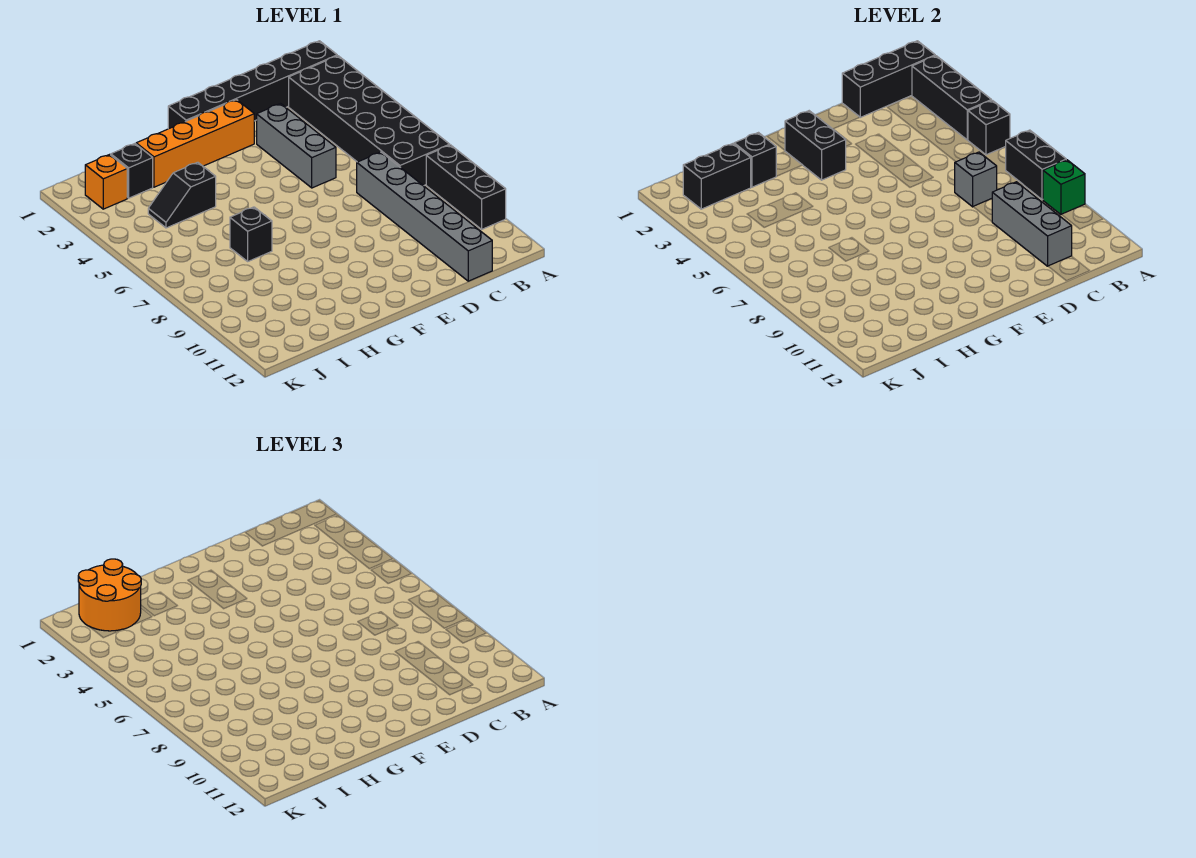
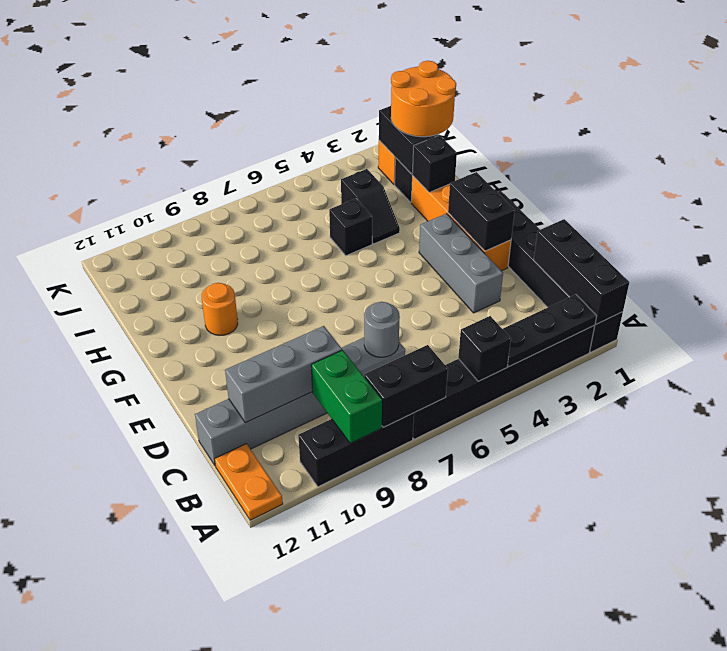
black 2x6 brick [289,56,450,186] -> black 1x6 brick [413,325,595,439]
black 1x3 brick [912,56,991,140] -> black 1x3 plate [503,294,597,367]
green 1x1 brick [1043,160,1085,214] -> green 1x2 brick [311,350,382,443]
none -> orange 1x2 plate [215,444,283,520]
grey 1x1 brick [955,152,997,207] -> grey 1x1 round brick [364,302,400,357]
grey 1x3 brick [257,104,336,188] -> grey 1x3 brick turned to [419,213,503,313]
black 1x2 brick [785,111,846,180] -> black 1x2 brick turned to [448,172,515,251]
none -> orange 1x1 round brick [202,283,238,335]
black 1x2 slope [148,162,216,228] -> black 1x2 slope turned to [341,169,400,244]
black 1x1 brick [230,207,272,261] -> black 1x1 brick moved to [329,199,372,256]

